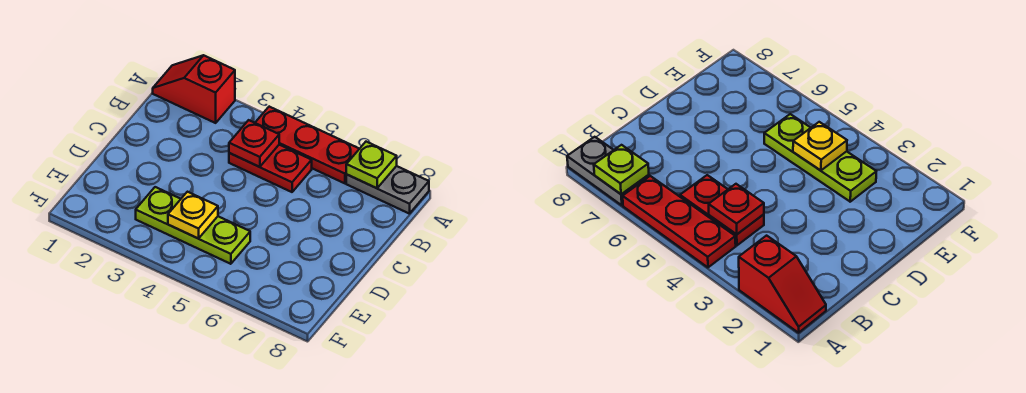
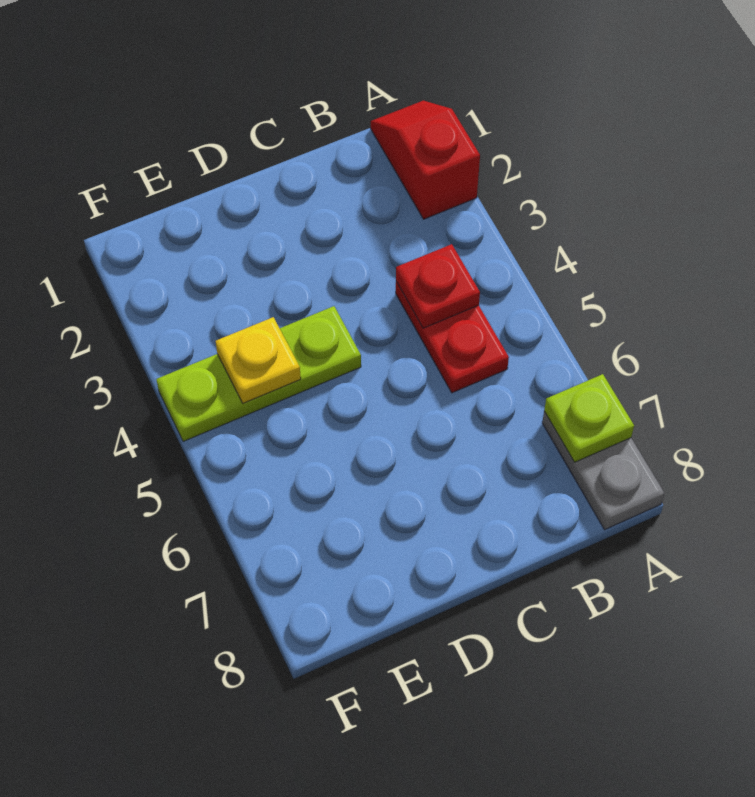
red 1x3 plate [255,107,359,183] -> none
lime 1x3 plate [136,187,250,264] -> lime 1x3 plate turned to [156,306,361,441]

